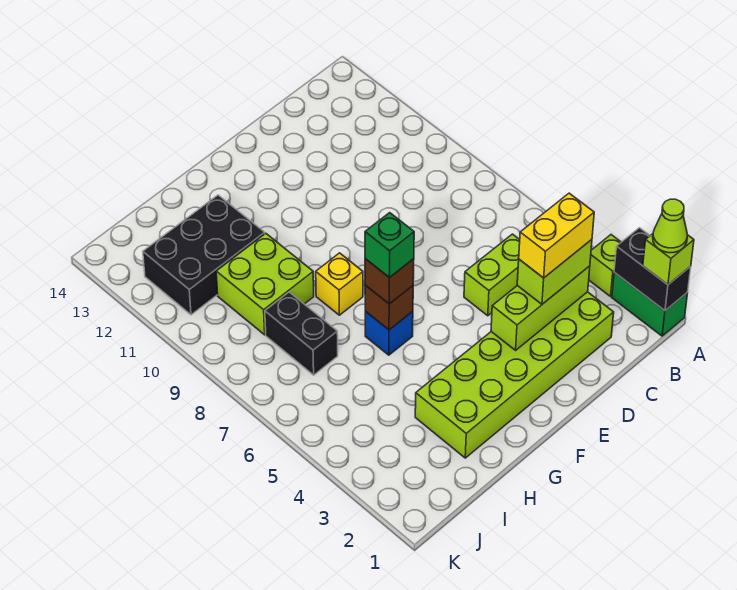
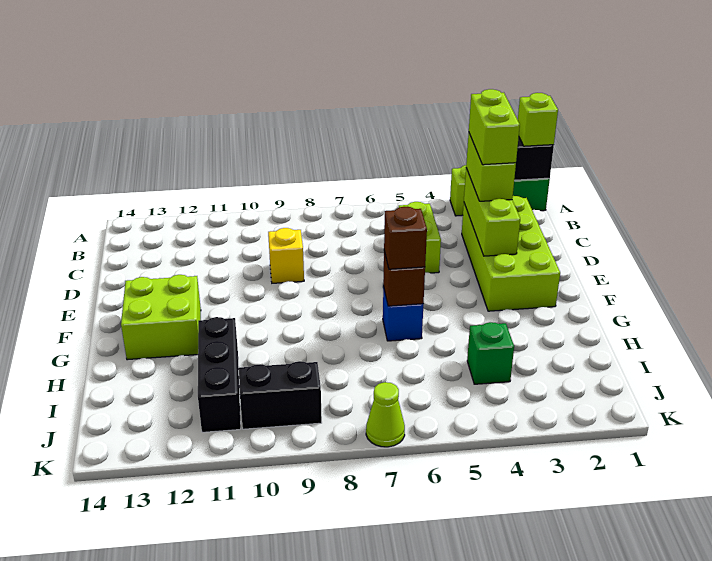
lime 1x1 cone [653,199,687,253] -> lime 1x1 cone moved to [366,382,405,447]
lime 2x6 brick [415,292,614,458] -> lime 2x4 brick [462,196,560,311]
yellow 1x2 brick [519,193,594,278] -> lime 1x2 brick [469,89,520,165]
green 1x1 brick [365,213,414,278] -> green 1x1 brick moved to [467,322,514,384]
yellow 1x1 brick [316,253,363,315] -> yellow 1x1 brick moved to [268,228,304,283]
lime 2x2 brick [216,233,314,335] -> lime 2x2 brick moved to [121,275,201,360]
black 2x3 brick [143,195,265,315] -> black 1x3 brick [198,317,241,432]
black 1x2 brick [265,292,338,375] -> black 1x2 brick moved to [239,361,322,429]

